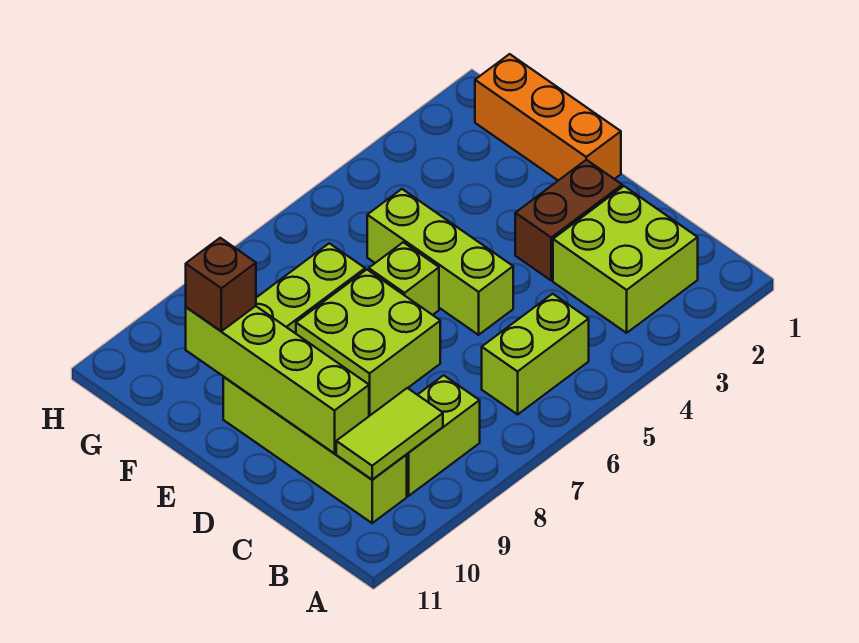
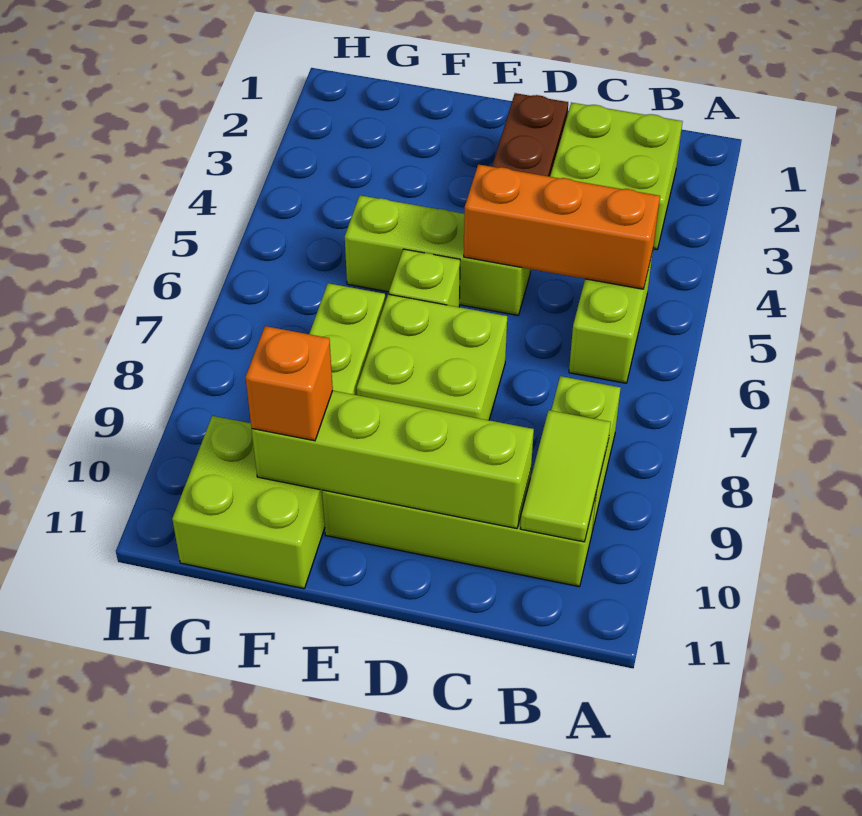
orange 1x3 brick [475,54,621,180] -> orange 1x3 brick moved to [464,164,660,289]
none -> lime 2x2 brick [172,416,325,589]
brown 1x1 brick [186,238,256,331] -> orange 1x1 brick [245,326,333,441]

